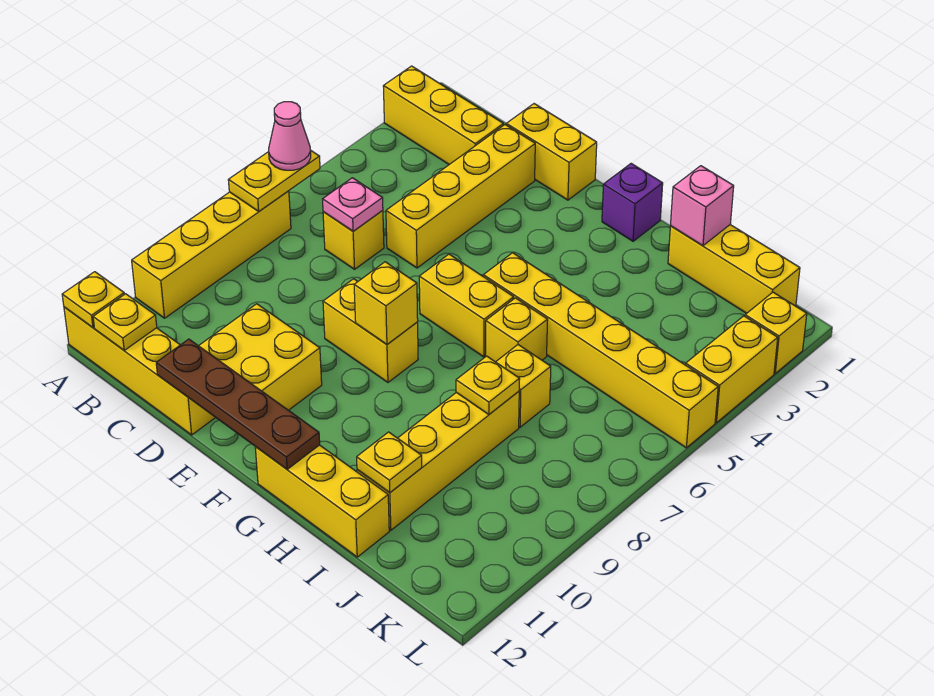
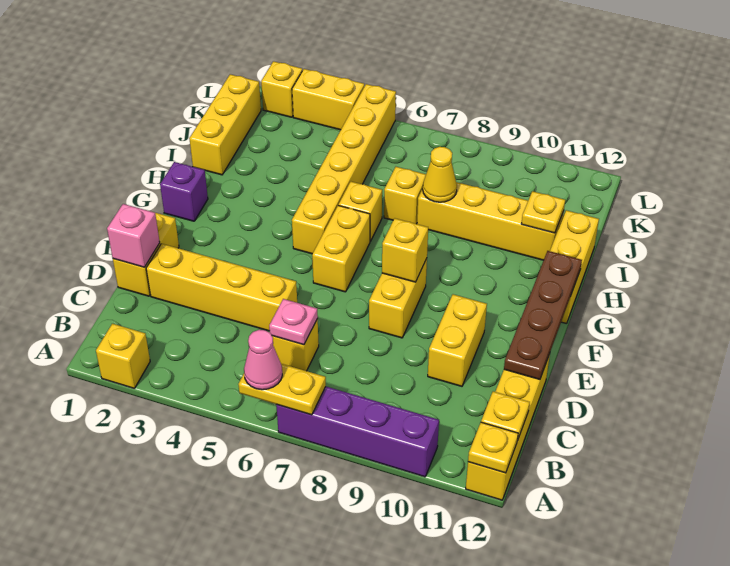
yellow 1x3 brick [383,66,503,164] -> yellow 1x1 brick [96,324,150,388]
yellow 1x4 brick [132,191,291,318] -> purple 1x4 brick [276,387,439,477]
yellow 2x2 brick [199,304,322,410] -> yellow 1x2 brick [428,294,487,386]
pink 1x1 brick [671,166,734,246] -> pink 1x1 brick moved to [107,204,160,267]
yellow 1x1 plate [456,356,520,415] -> yellow 1x1 cone [423,147,457,202]

